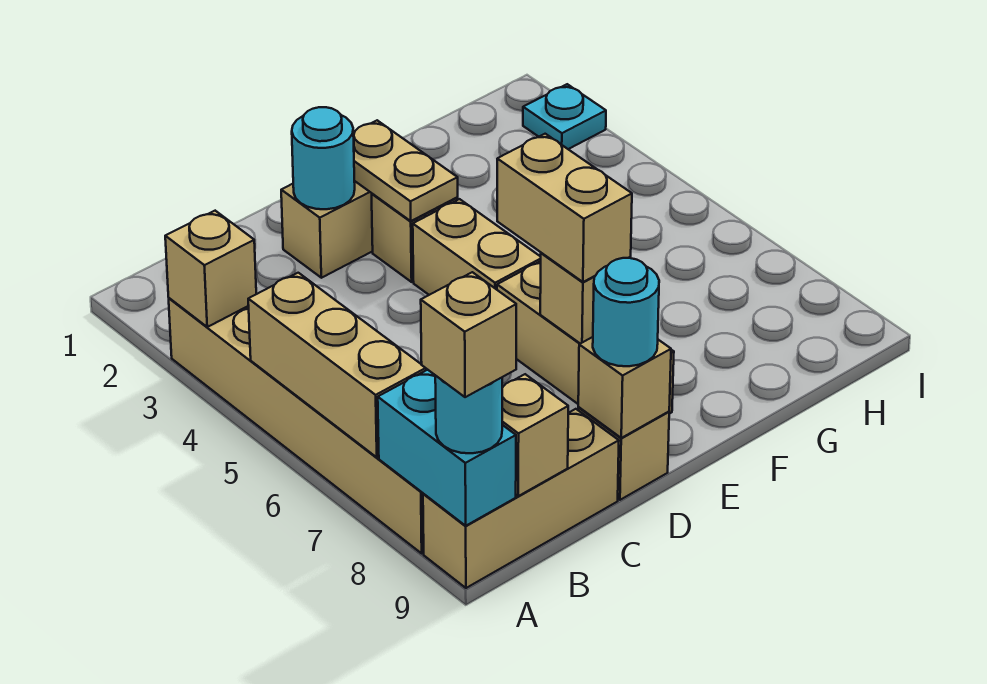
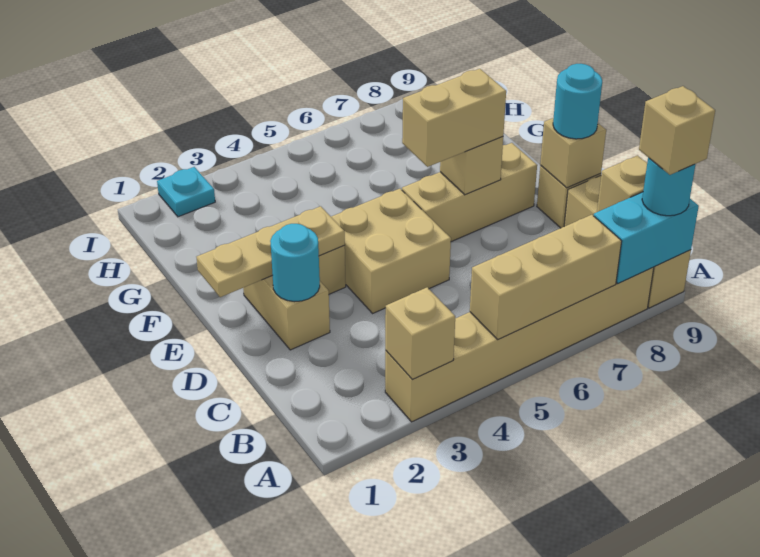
tan 1x2 plate [353,120,458,221] -> tan 1x3 plate [197,206,345,297]
tan 1x2 brick [413,199,541,295] -> tan 2x2 brick [331,189,451,313]

